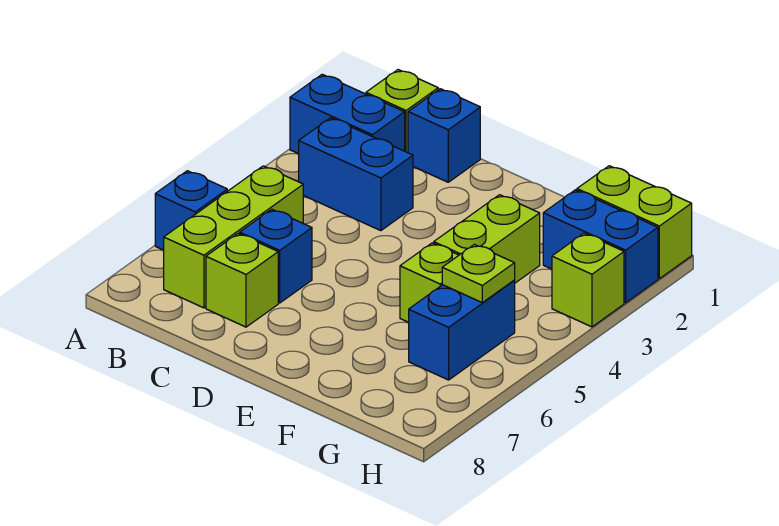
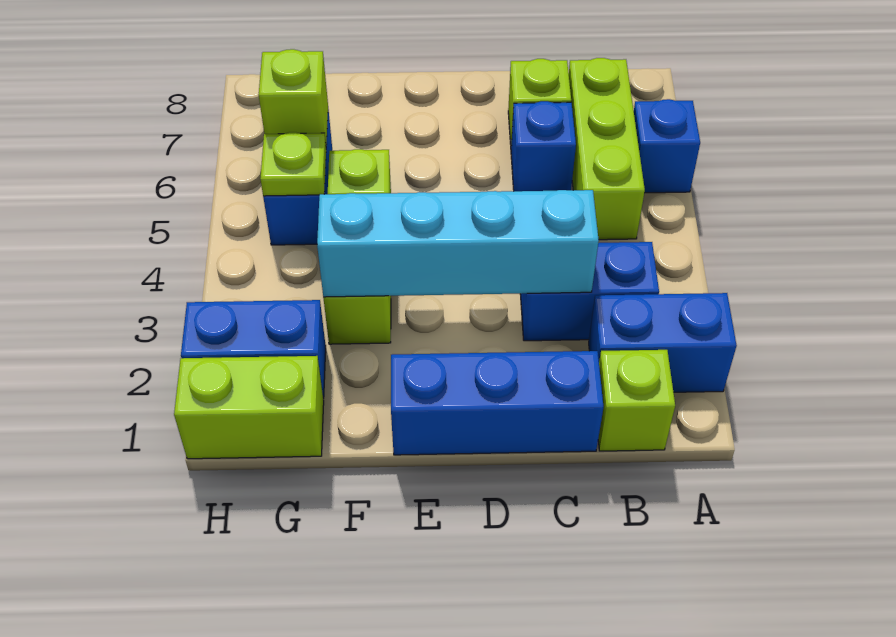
blue 1x1 brick [408,89,480,182] -> blue 1x3 brick [391,351,603,455]
none -> cyan 1x4 brick [317,190,599,297]
lime 1x1 brick [552,233,624,327] -> lime 1x1 brick moved to [259,49,328,145]

